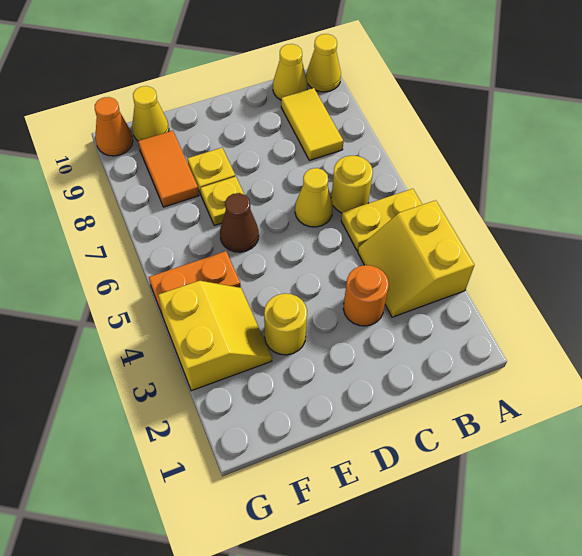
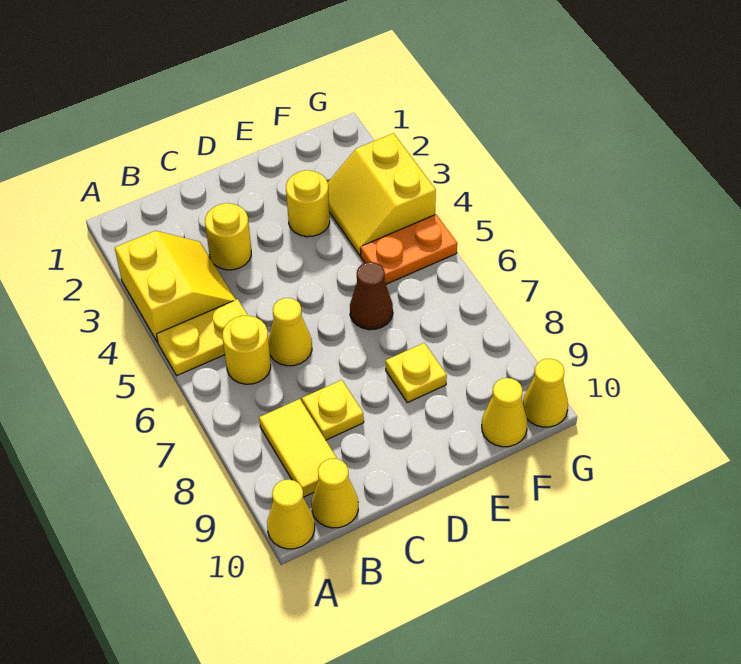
orange 1x1 round brick [343,265,389,326] -> yellow 1x1 round brick [205,203,251,270]
yellow 1x1 plate [201,176,244,225] -> yellow 1x1 plate moved to [302,380,364,440]
orange 1x2 tile [138,131,199,207] -> none
orange 1x1 cone [95,97,133,156] -> yellow 1x1 cone [523,359,568,427]

